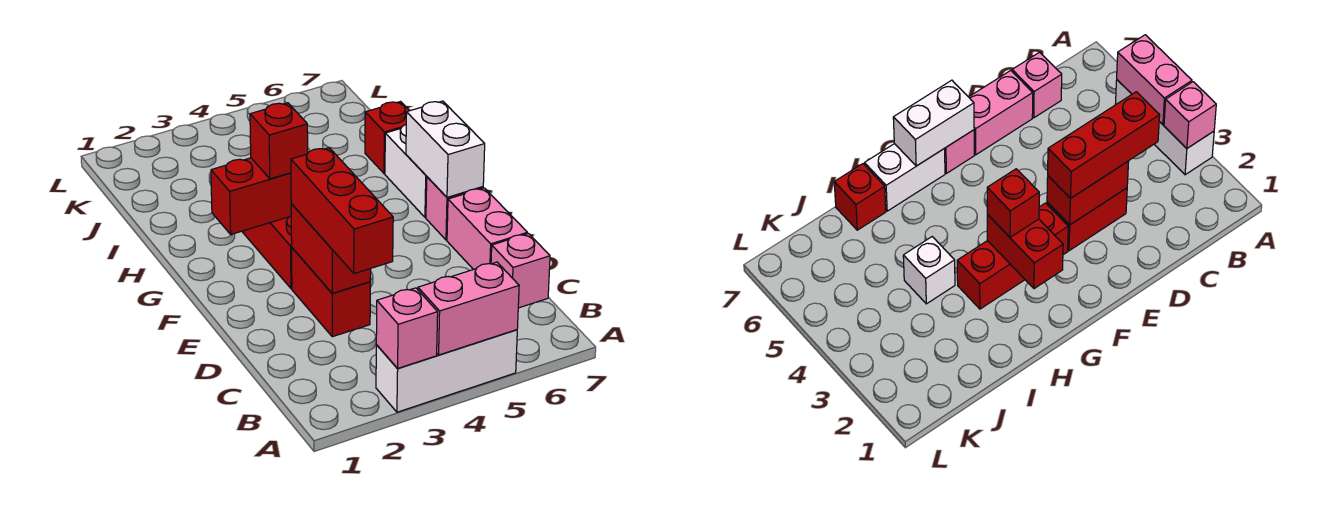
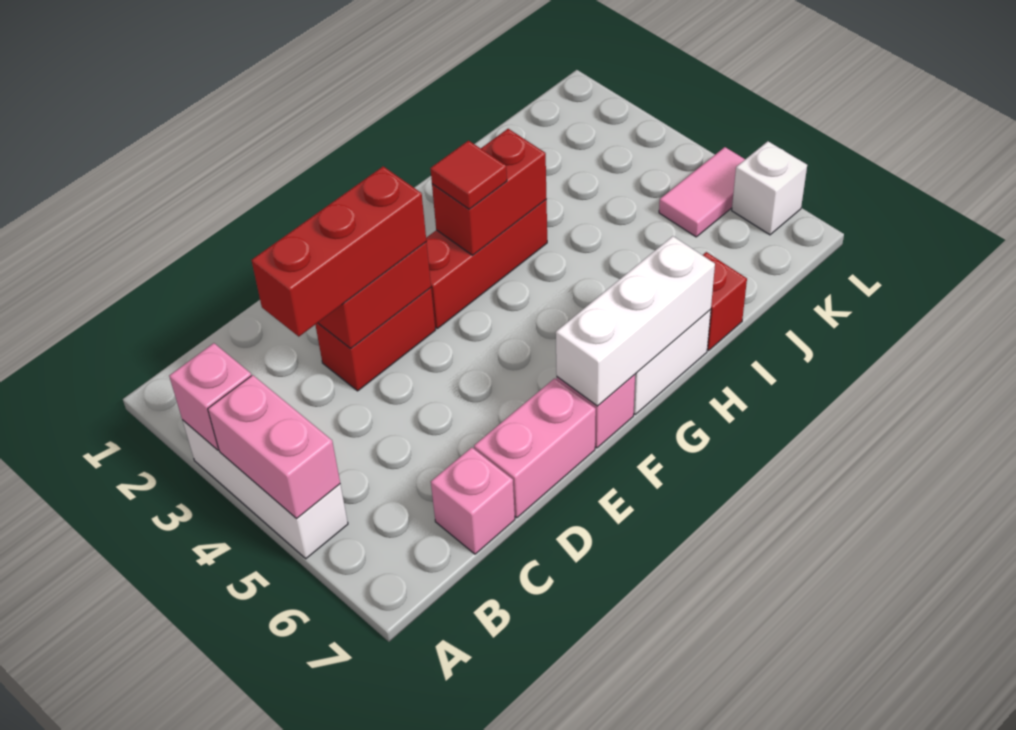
white 1x2 brick [406,101,485,197] -> white 1x3 brick [556,236,715,406]
red 1x2 brick [211,158,292,234] -> red 1x2 brick turned to [432,129,547,255]
red 1x1 brick [250,103,308,179] -> red 1x1 tile [430,141,507,209]
white 1x1 brick [903,237,955,304] -> white 1x1 brick moved to [732,141,807,235]
none -> pink 1x2 tile [659,147,745,237]

